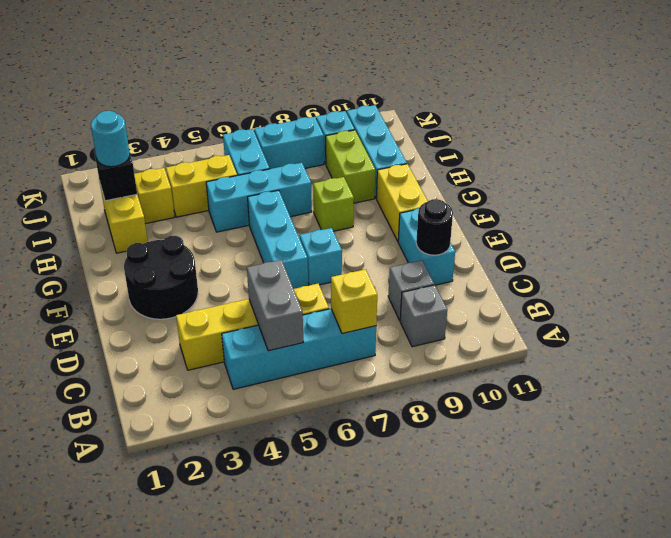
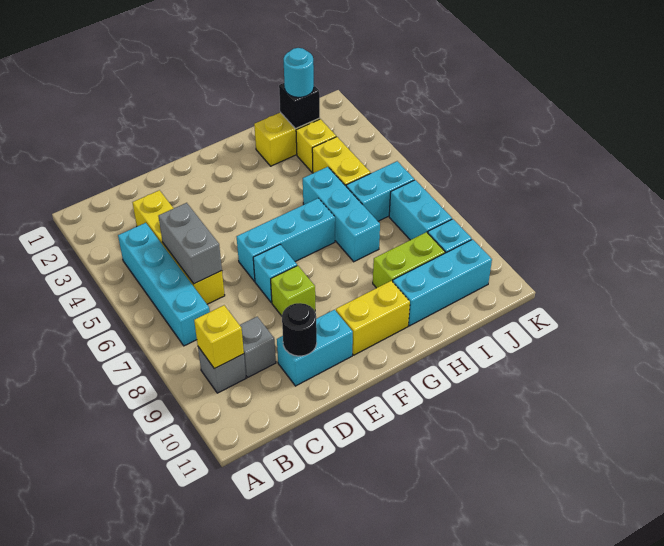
grey 1x2 brick [247,260,303,351] -> grey 1x2 brick turned to [158,203,222,284]
yellow 1x1 brick [331,269,377,334] -> yellow 1x1 brick moved to [194,305,244,369]
black 2x2 round brick [124,236,198,319] -> none
lime 1x1 brick [313,177,354,231] -> lime 1x1 brick moved to [271,266,315,316]

